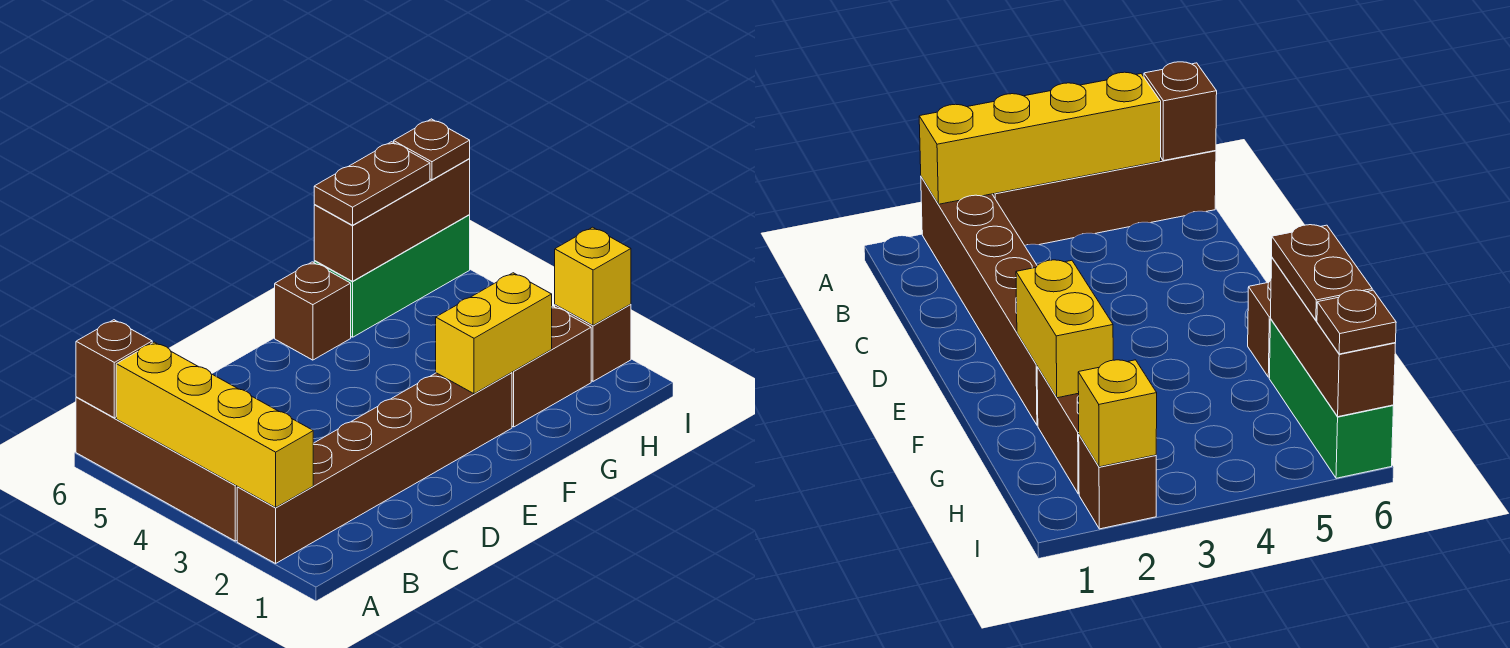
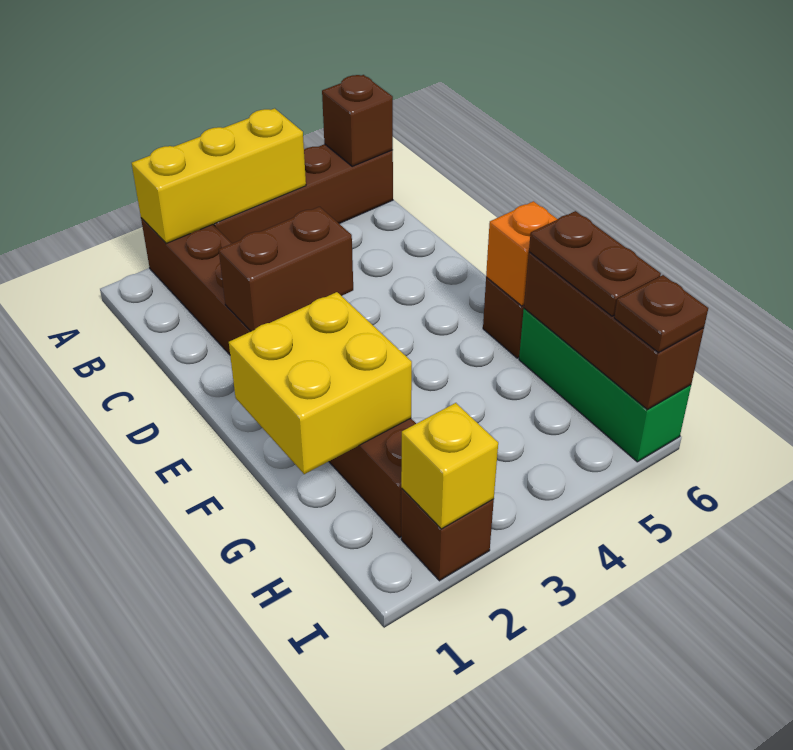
yellow 1x4 brick [116,342,313,507] -> yellow 1x3 brick [132,108,306,243]
none -> brown 1x2 brick [219,207,353,331]
yellow 1x2 brick [436,273,552,394] -> yellow 2x2 brick [229,292,412,474]
none -> orange 1x1 brick [486,201,557,306]

